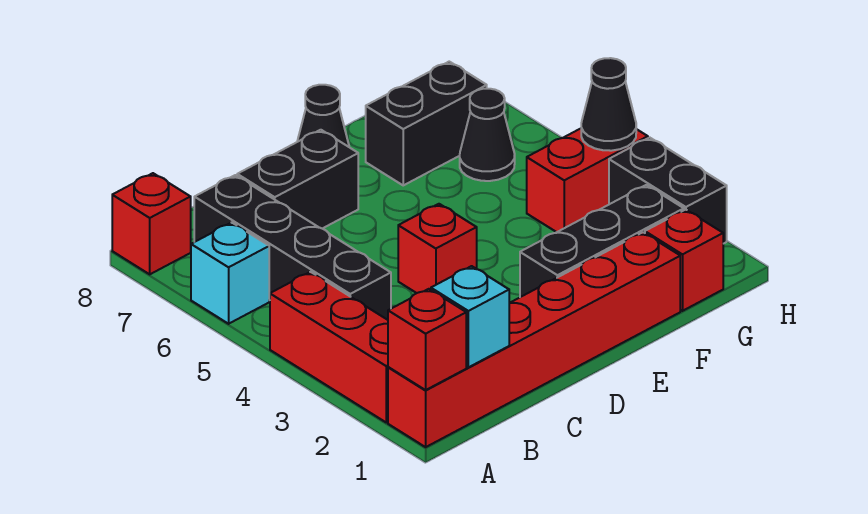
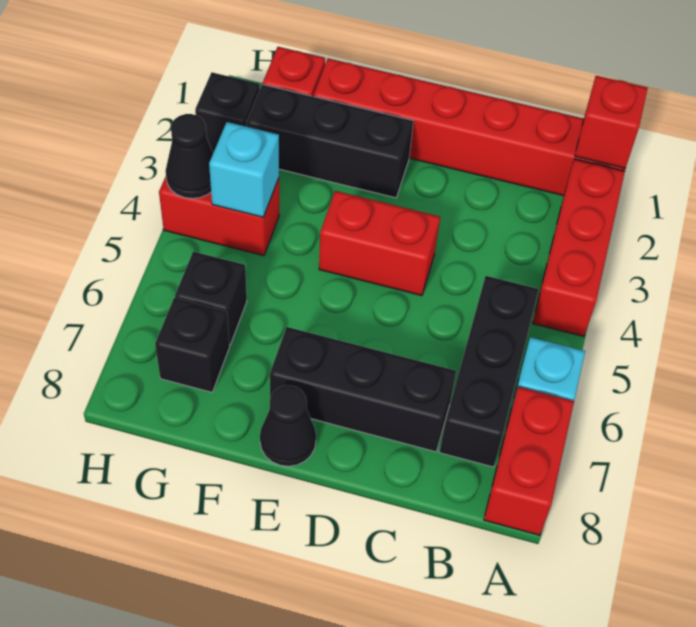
red 1x1 brick [112,173,191,274] -> red 1x2 brick [484,387,574,535]
cyan 1x1 brick [431,266,509,367] -> cyan 1x1 brick moved to [209,122,279,217]
black 1x4 brick [194,175,391,320] -> black 1x3 brick [439,276,539,467]
black 1x2 brick [237,130,358,229] -> black 1x3 brick [270,327,456,452]
red 1x1 brick [398,204,477,293] -> red 1x2 brick [319,191,440,296]
black 1x2 brick [366,62,487,185] -> black 1x1 brick [155,298,230,392]
black 1x1 cone [460,89,515,181] -> black 1x1 brick [175,252,247,345]
black 1x2 brick [609,138,727,244] -> black 1x1 brick [195,72,260,153]

